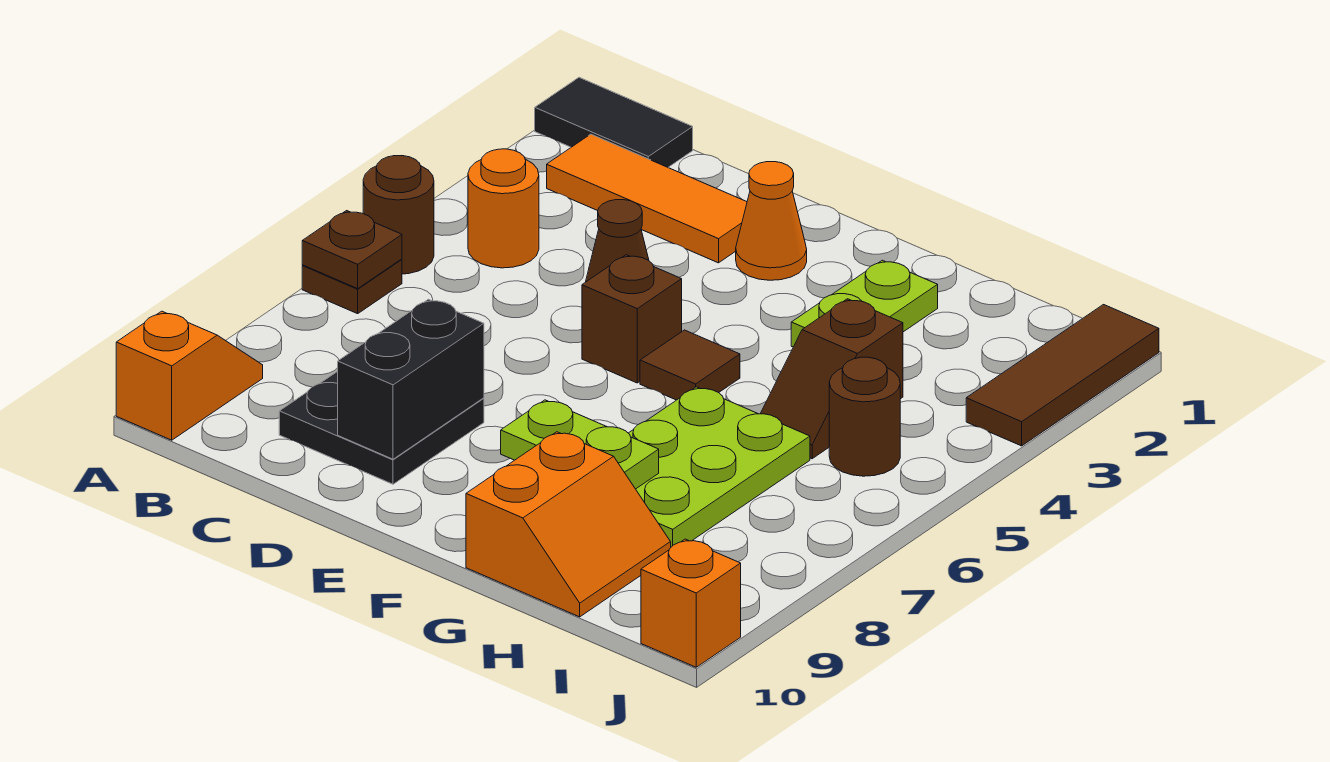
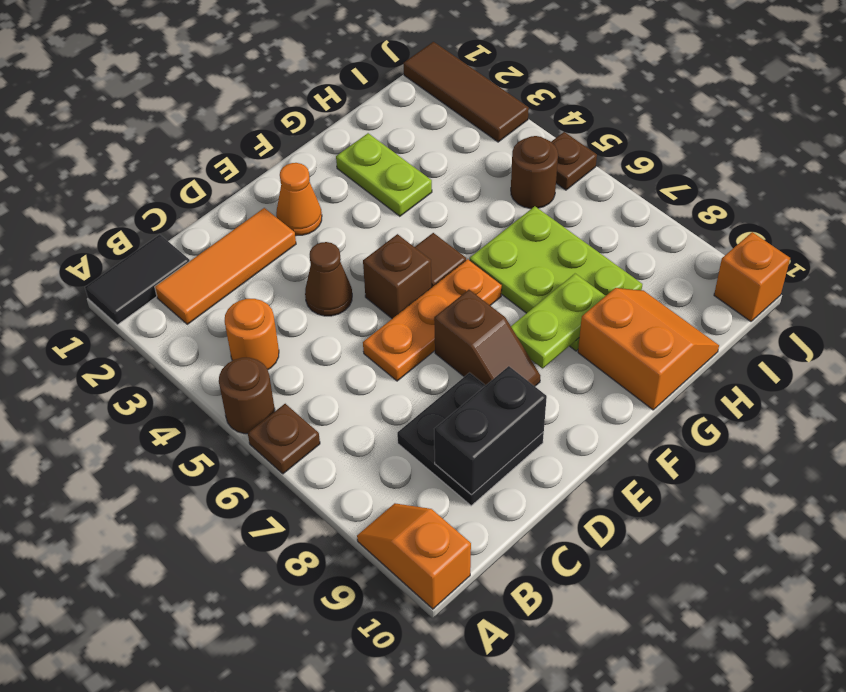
brown 1x1 plate [302,211,402,289] -> brown 1x1 plate moved to [551,132,597,190]
none -> orange 1x3 plate [363,259,502,381]
black 1x2 brick [338,299,484,459] -> black 1x2 brick turned to [434,366,547,495]
brown 1x2 slope [760,299,903,459] -> brown 1x2 slope moved to [434,290,540,386]

